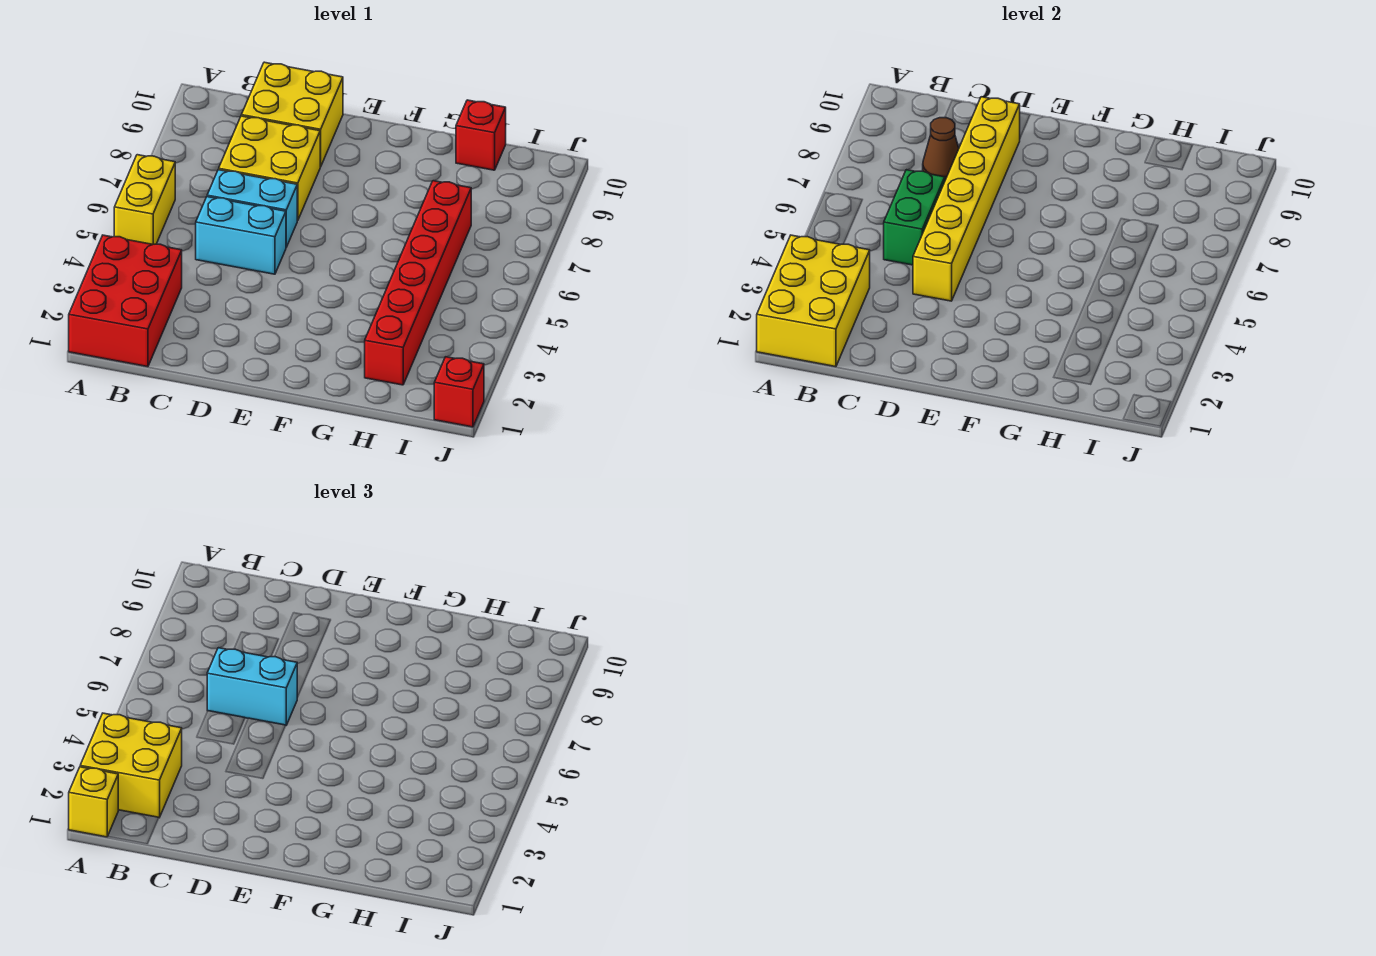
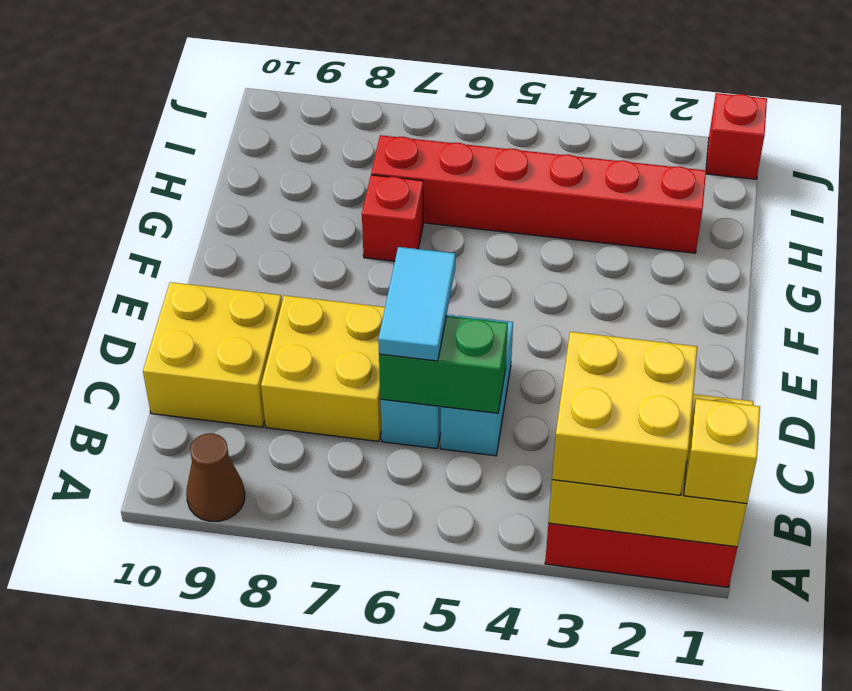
yellow 1x2 brick [114,155,175,244] -> none
cyan 1x2 brick [207,648,298,725] -> cyan 1x2 tile [378,247,455,361]
brown 1x1 cone [923,118,959,180] -> brown 1x1 cone moved to [186,433,245,521]
yellow 1x6 brick [913,97,1020,301] -> none
red 1x1 brick [456,100,506,170] -> red 1x1 brick moved to [362,175,423,261]

